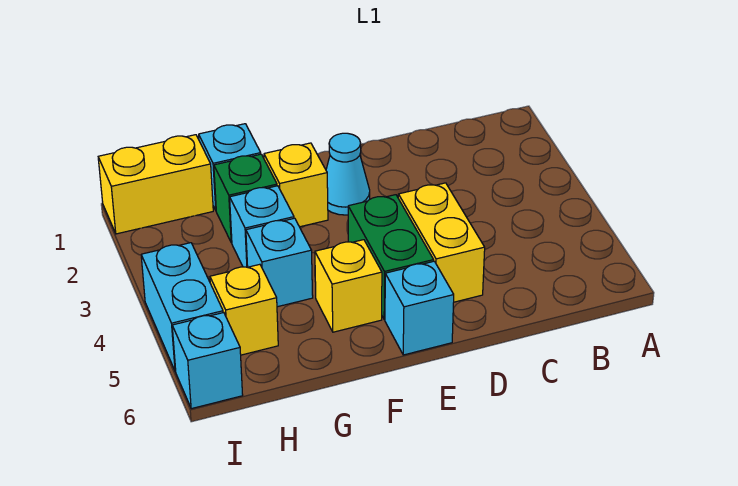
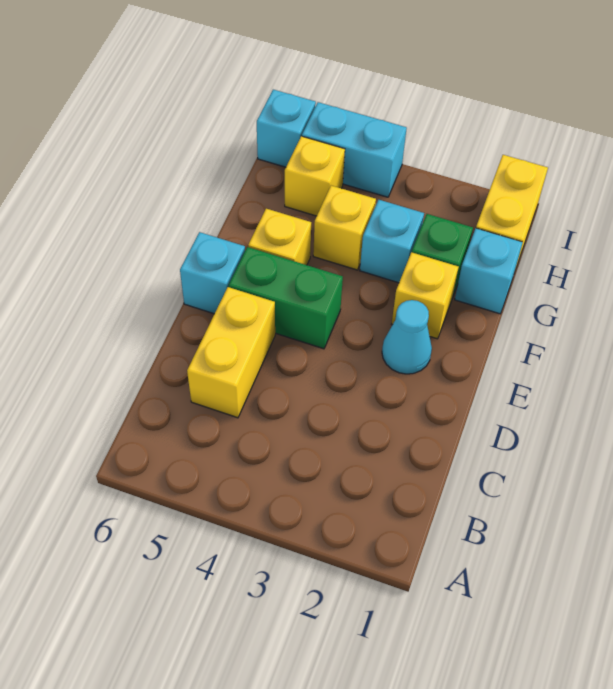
yellow 1x2 brick [398,183,485,302] -> yellow 1x2 brick turned to [187,287,275,418]
cyan 1x1 brick [246,218,313,307] -> yellow 1x1 brick [313,186,376,270]

